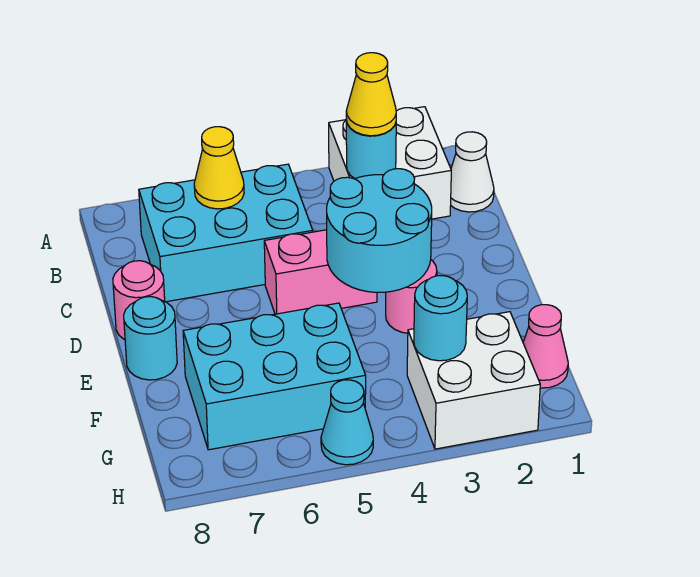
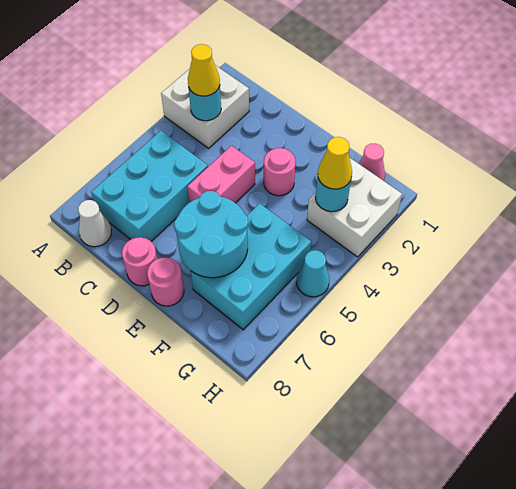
white 1x1 cone [451,132,494,212] -> white 1x1 cone moved to [78,200,111,247]
yellow 1x1 cone [194,127,244,209] -> yellow 1x1 cone moved to [318,137,352,189]
cyan 2x2 round brick [327,169,432,292] -> cyan 2x2 round brick moved to [174,191,248,278]
cyan 1x1 round brick [124,297,177,380] -> pink 1x1 round brick [147,258,184,306]

